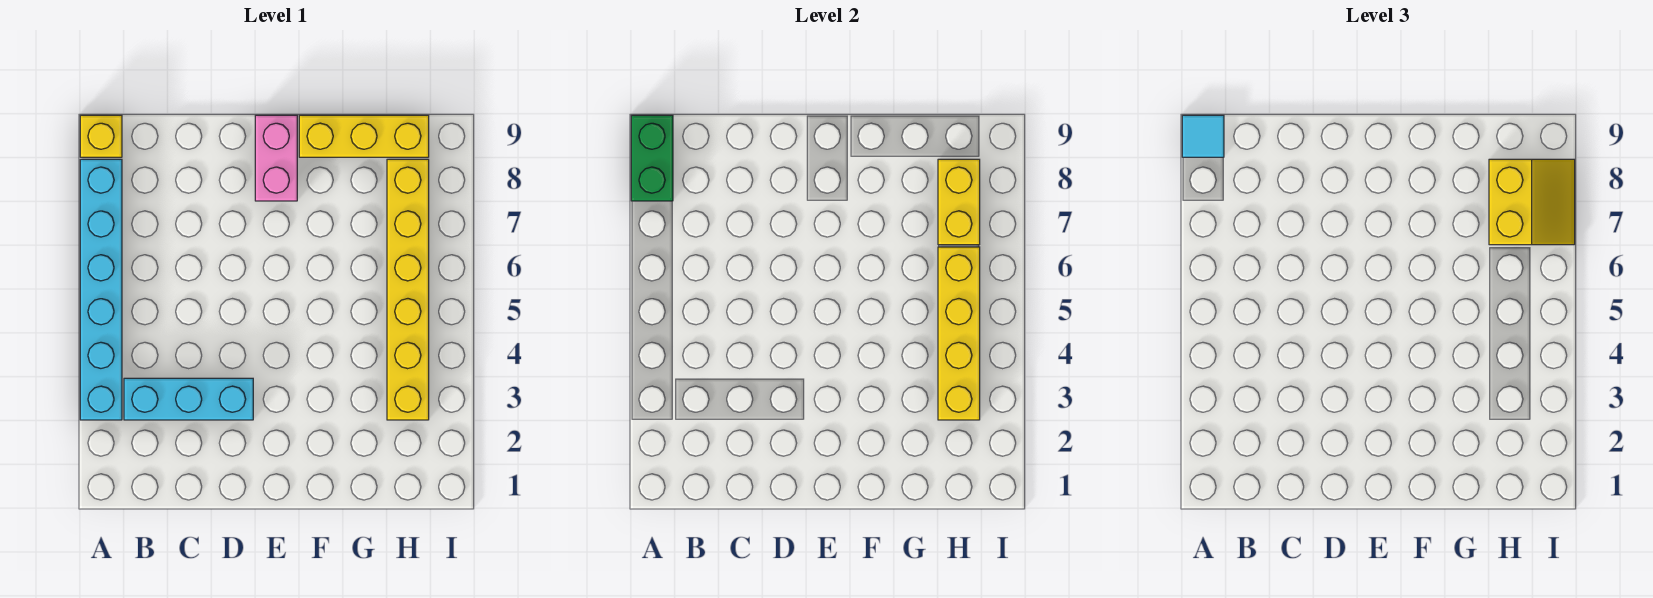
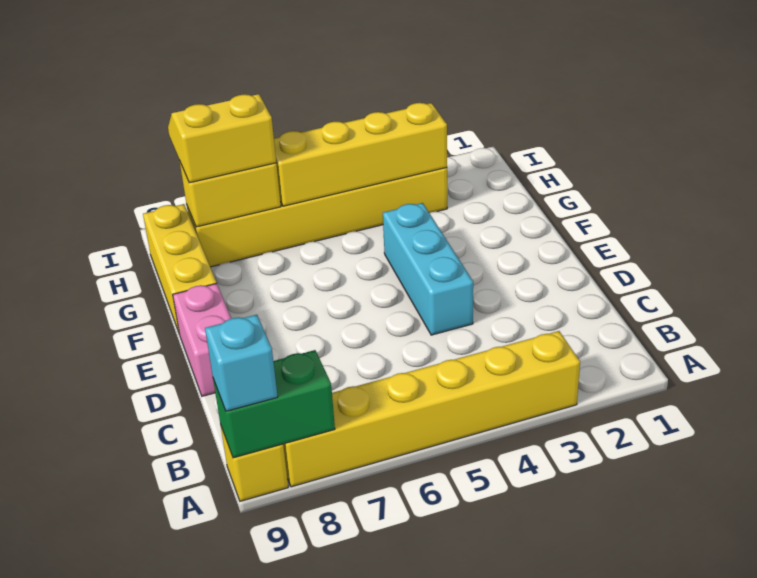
cyan 1x6 brick [80,159,122,420] -> yellow 1x6 brick [283,331,580,487]
cyan 1x1 tile [1182,115,1224,157] -> cyan 1x1 brick [205,315,278,411]
cyan 1x3 brick [124,378,253,420] -> cyan 1x3 brick moved to [383,203,473,335]
pink 1x2 brick [255,115,297,201] -> pink 1x2 brick turned to [173,283,231,396]

